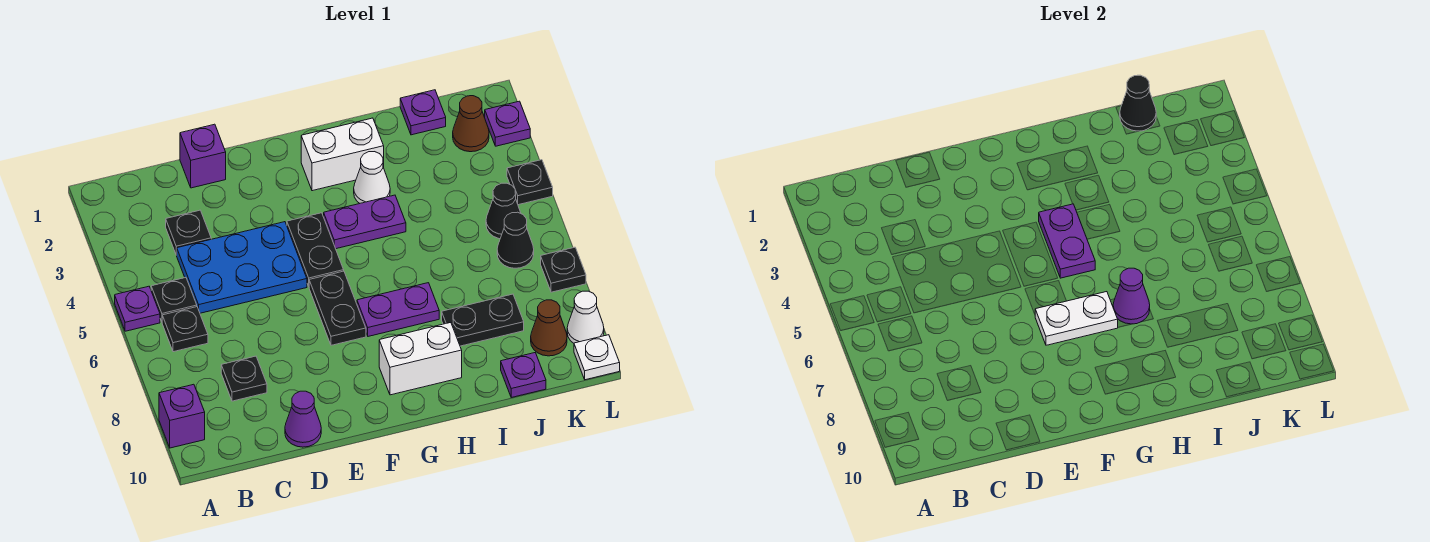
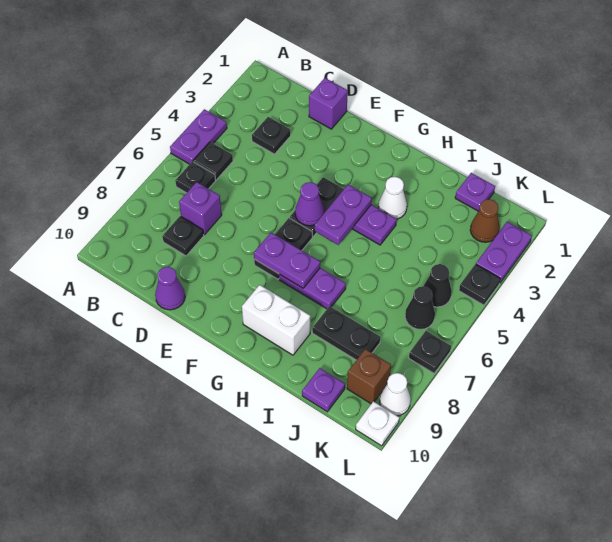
purple 1x1 plate [115,286,160,331] -> purple 1x2 plate [170,109,227,164]
purple 1x1 brick [159,384,205,448] -> purple 1x1 brick moved to [179,182,222,235]
blue 2x3 plate [177,222,307,313] -> none
white 1x2 plate [1035,292,1118,345] -> purple 1x2 plate [254,233,320,288]
white 1x2 brick [301,118,384,191] -> none
purple 1x1 cone [1113,268,1150,324] -> purple 1x1 cone moved to [295,182,324,226]
black 1x1 cone [1120,75,1156,131] -> none
brown 1x1 cone [531,300,567,356] -> brown 1x1 brick [347,349,391,404]
purple 1x1 plate [485,101,530,146] -> purple 1x2 plate [476,222,532,283]

